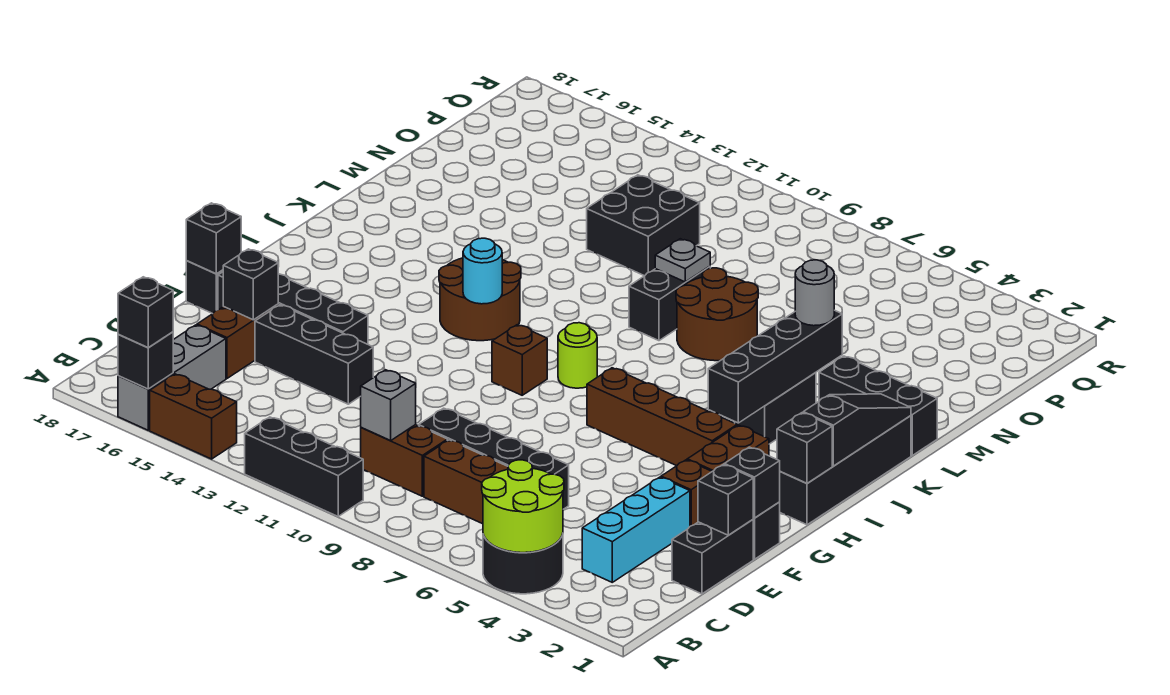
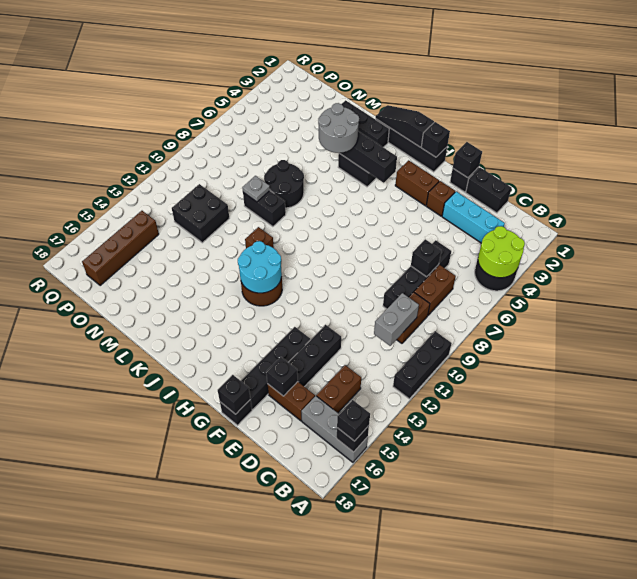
brown 1x2 brick [150,374,237,459] -> brown 1x2 brick moved to [316,365,361,413]
grey 1x1 brick [361,370,416,440] -> grey 1x2 brick [374,293,419,346]
black 1x1 brick [698,465,753,535] -> black 1x1 brick moved to [411,239,441,277]
brown 1x4 brick [587,368,737,466] -> brown 1x4 brick moved to [82,211,159,286]
brown 1x1 brick [492,325,547,395] -> brown 1x1 brick moved to [245,227,274,248]
lime 1x1 round brick [558,323,597,388] -> none
cyan 1x1 round brick [463,238,502,304] -> cyan 2x2 round brick [238,241,282,293]
black 1x3 brick [819,356,937,455] -> black 1x3 brick turned to [342,100,389,147]
grey 1x1 round brick [795,260,834,326] -> grey 2x2 round brick [318,103,359,153]
brown 2x2 round brick [676,268,758,361] -> black 2x2 round brick [264,160,304,208]

